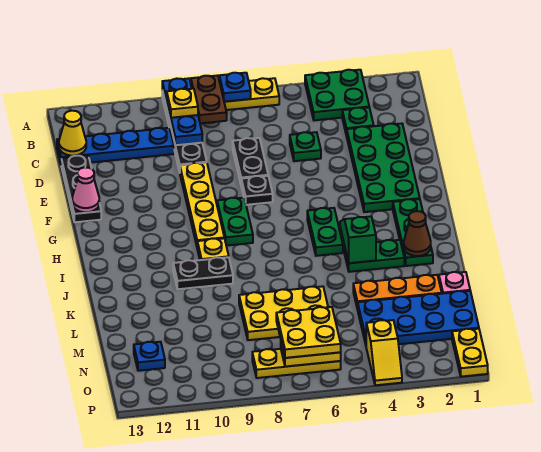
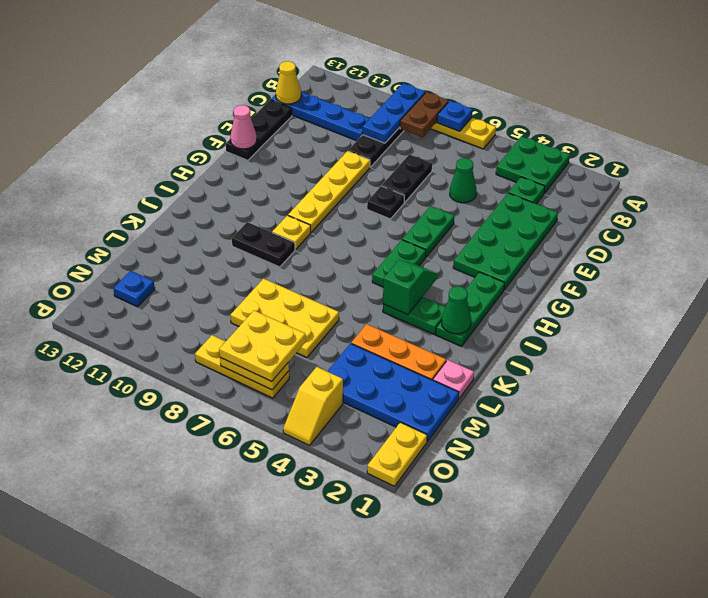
yellow 1x1 plate [167,89,198,118] -> none
green 1x1 plate [290,132,321,161] -> green 1x1 cone [450,158,476,203]
green 1x2 plate [217,198,253,246] -> green 1x2 plate moved to [402,206,454,257]
brown 1x1 cone [404,211,431,256] -> green 1x1 cone [442,286,471,334]

